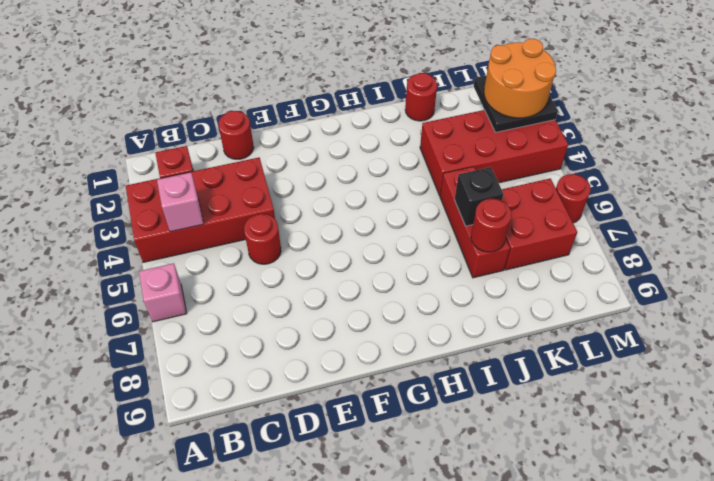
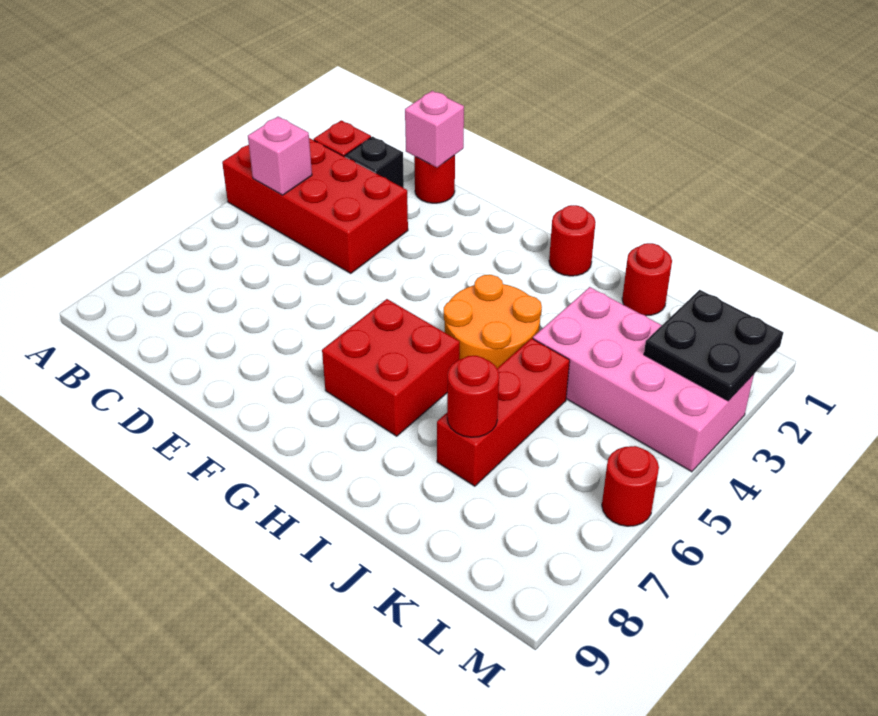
pink 1x1 brick [139,263,187,322] -> pink 1x1 brick moved to [405,91,464,167]
red 1x1 round brick [244,214,281,264] -> red 1x1 round brick moved to [549,205,596,276]
red 2x4 brick [420,110,568,196] -> pink 2x4 brick [533,287,754,472]
black 1x1 brick [454,167,503,226] -> black 1x1 brick moved to [345,137,404,188]
red 2x2 brick [502,178,577,270] -> red 2x2 brick moved to [322,299,460,436]
orange 2x2 round brick [484,39,556,118] -> orange 2x2 round brick moved to [444,275,542,368]

